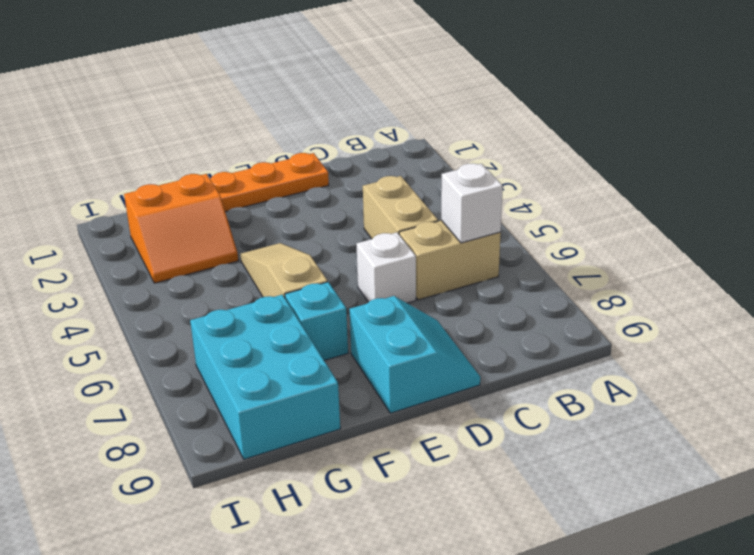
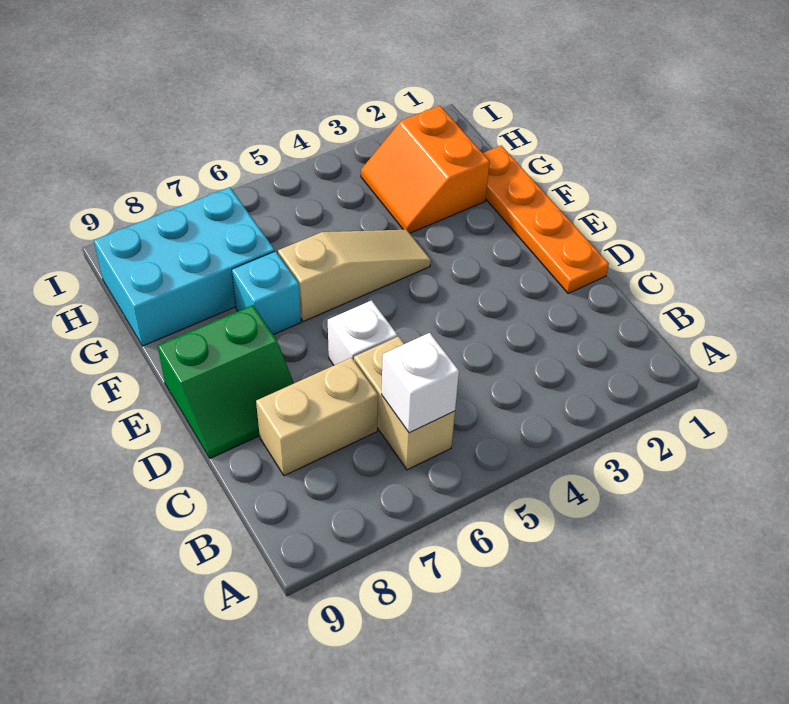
tan 1x2 brick [363,176,438,239] -> tan 1x2 brick moved to [256,358,378,476]
cyan 2x2 slope [349,296,480,413] -> green 2x2 slope [158,305,294,458]

